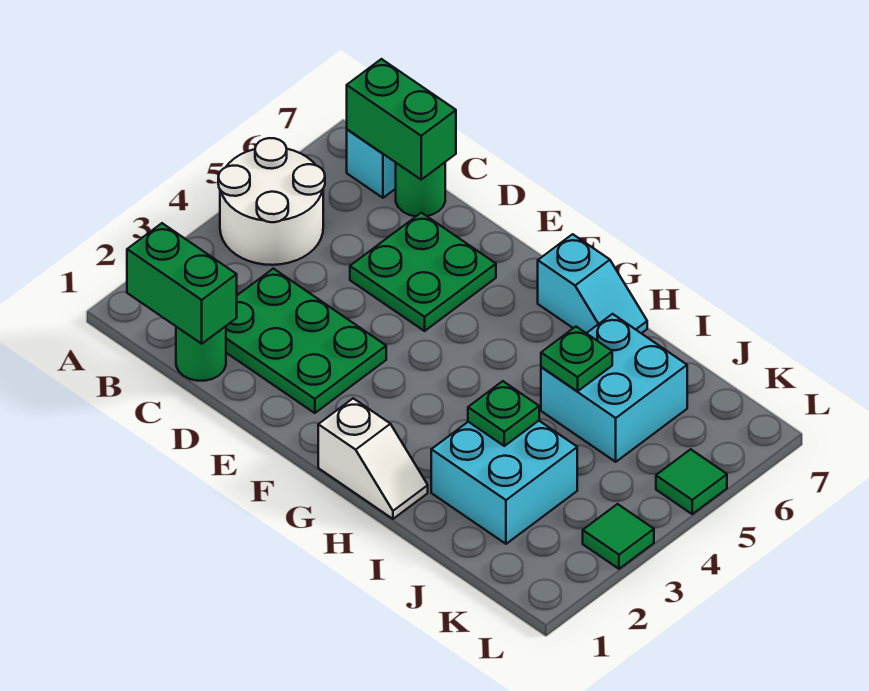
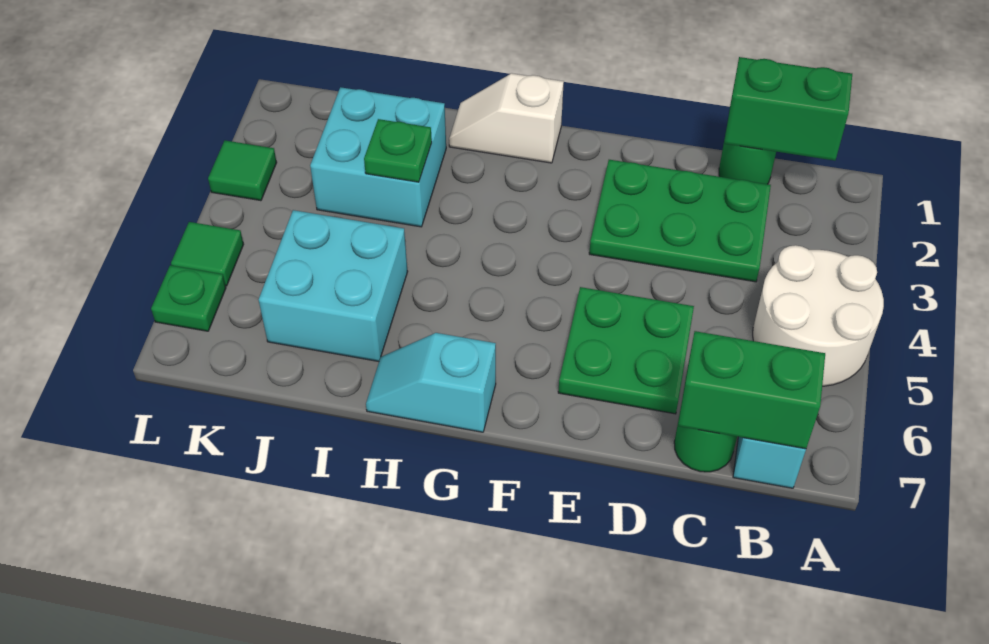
green 1x1 plate [541,327,612,391] -> green 1x1 plate moved to [151,265,226,331]

